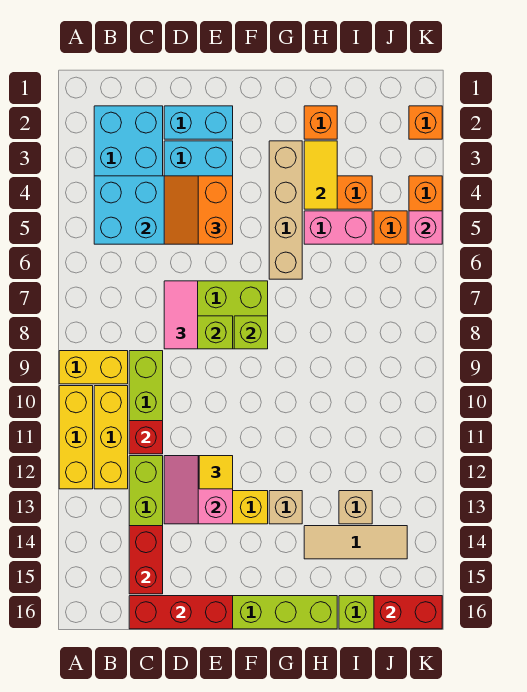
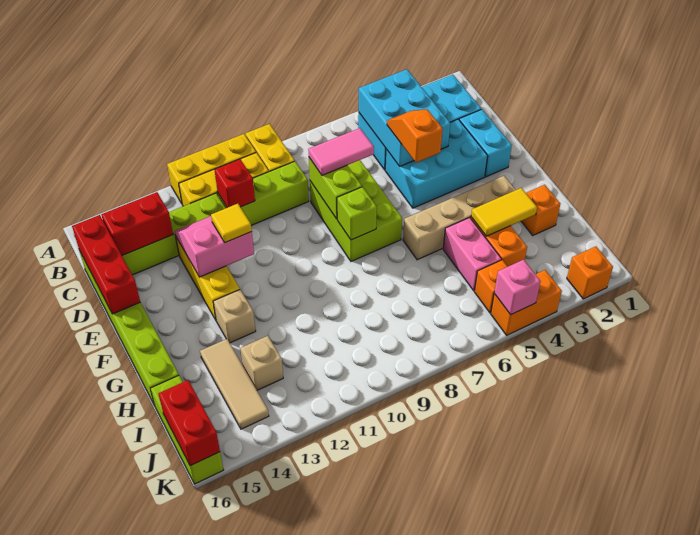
orange 2x2 slope [164,176,233,244] -> orange 1x2 slope [387,109,443,163]

